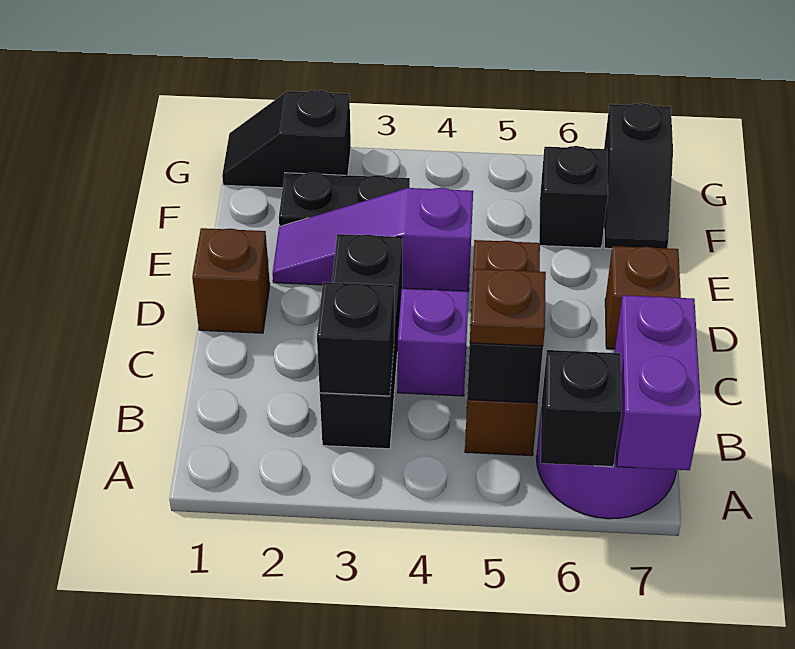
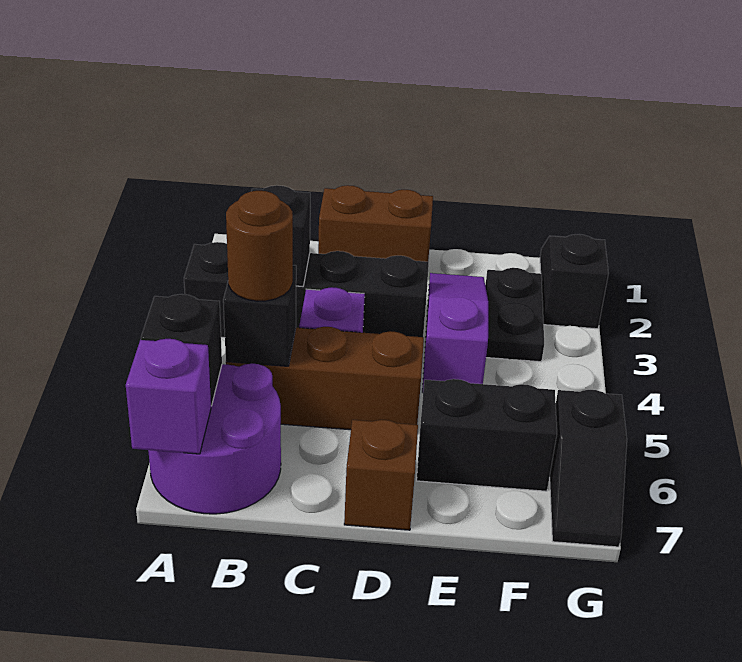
purple 1x2 brick [615,295,701,470] -> purple 1x1 brick [126,339,211,454]
black 1x3 brick [320,234,402,449] -> black 1x4 brick [184,242,429,338]
brown 1x1 plate [470,269,546,346] -> brown 1x1 round brick [226,191,293,301]
brown 1x1 brick [192,228,270,333] -> brown 1x2 brick [318,185,433,262]
black 1x1 brick [539,146,608,248] -> black 1x2 brick [417,379,557,491]
black 1x2 slope [604,103,673,249] -> black 1x2 slope turned to [550,390,627,547]

